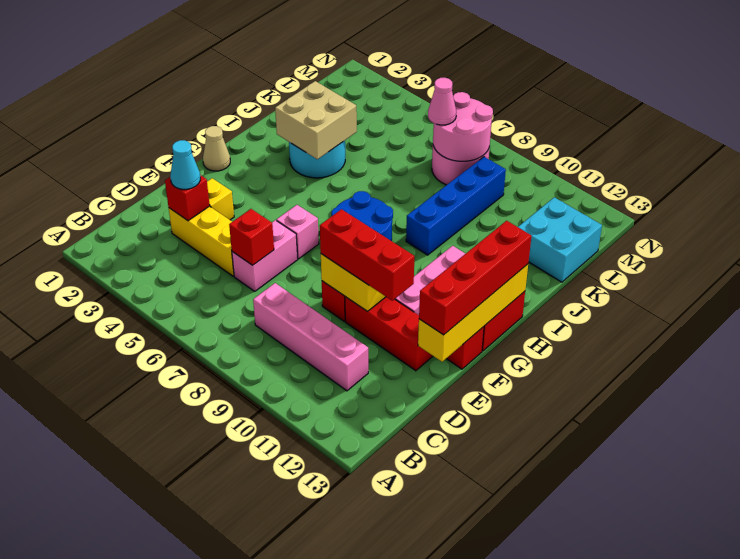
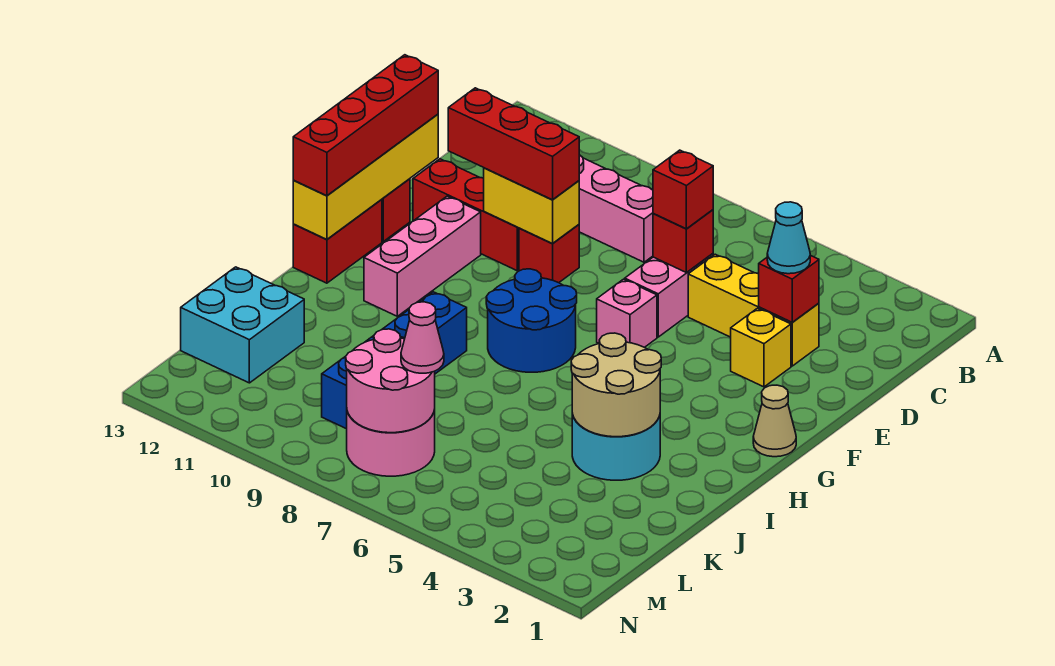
none -> red 1x1 brick [653,150,713,229]
tan 2x2 brick [275,81,357,159] -> tan 2x2 round brick [571,333,661,437]

